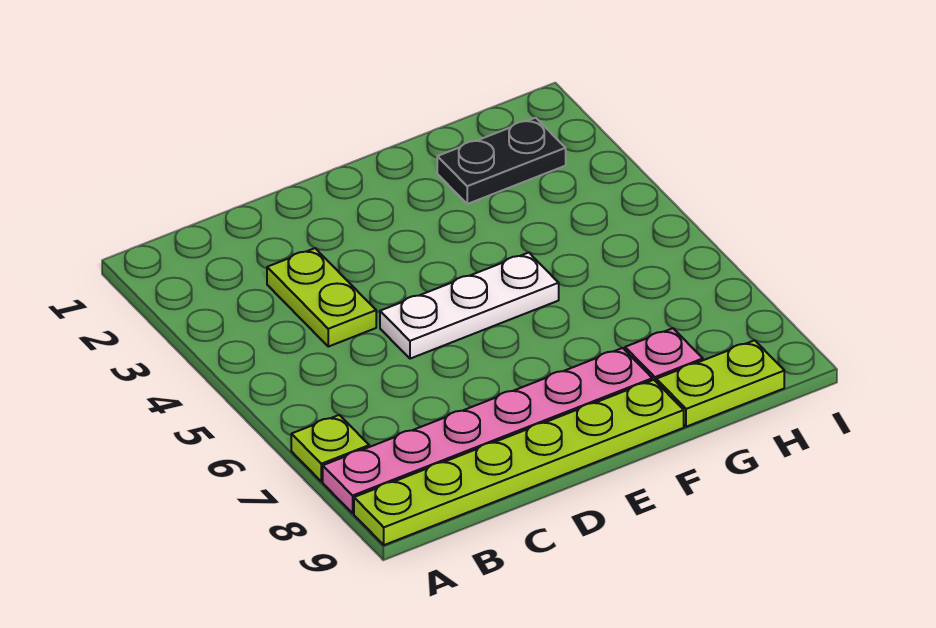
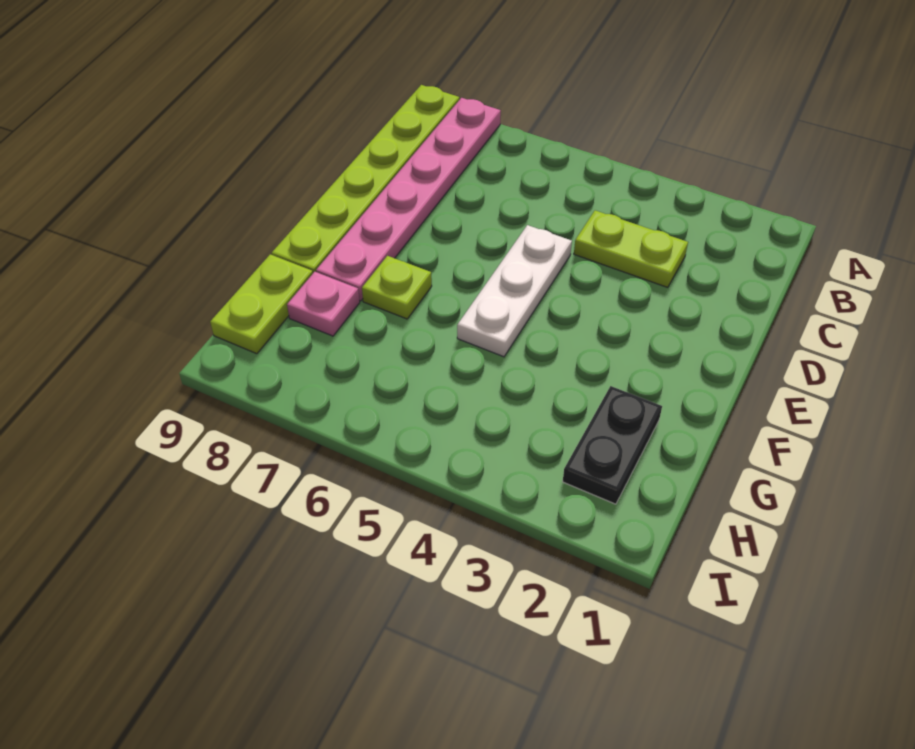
lime 1x1 plate [291,415,369,481] -> lime 1x1 plate moved to [362,256,432,319]

